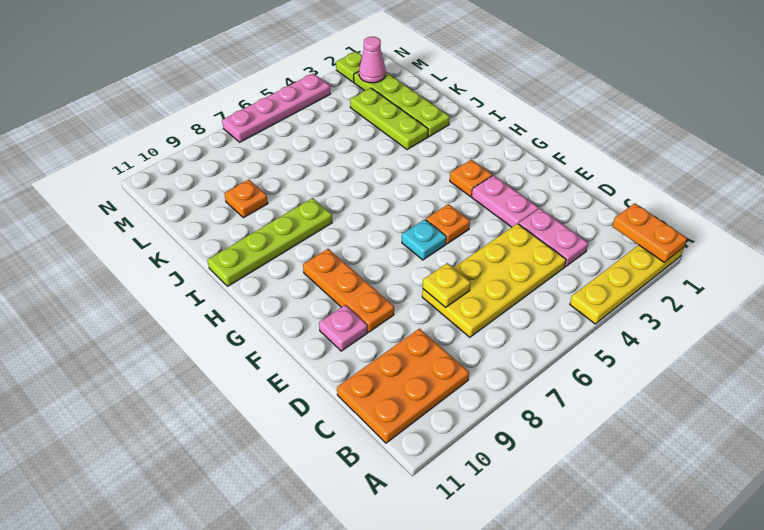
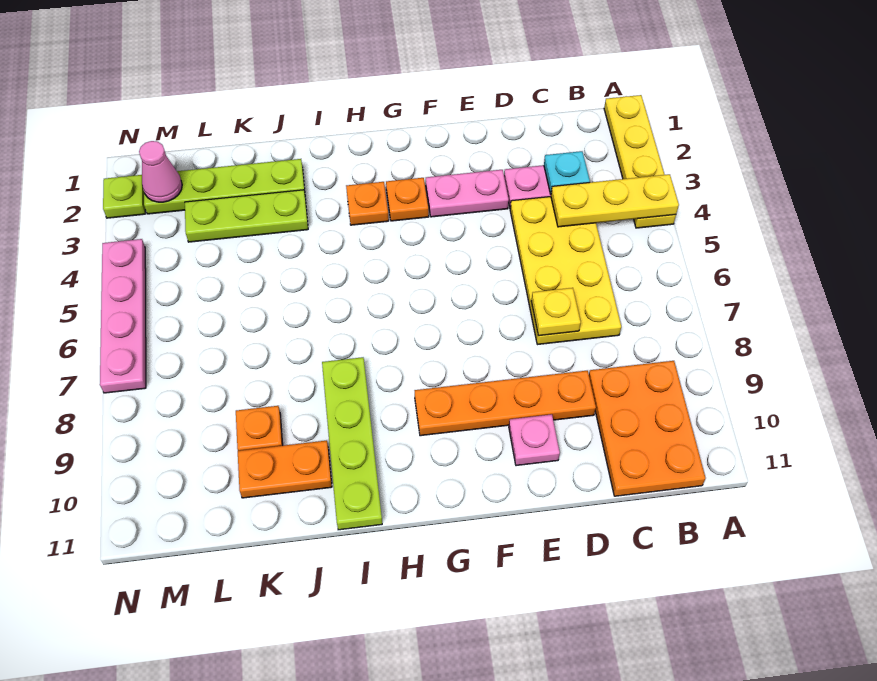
orange 1x2 plate [612,203,687,263] -> orange 1x2 plate moved to [238,441,332,498]
none -> yellow 1x3 plate [551,174,679,227]
orange 1x3 plate [303,249,394,332] -> orange 1x4 plate [415,371,596,436]
orange 1x1 plate [426,204,470,244] -> orange 1x1 plate moved to [346,182,389,225]
cyan 1x1 plate [402,219,446,260] -> cyan 1x1 plate moved to [544,151,590,194]

